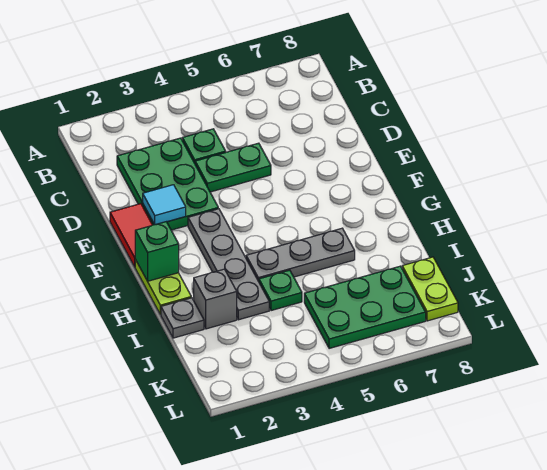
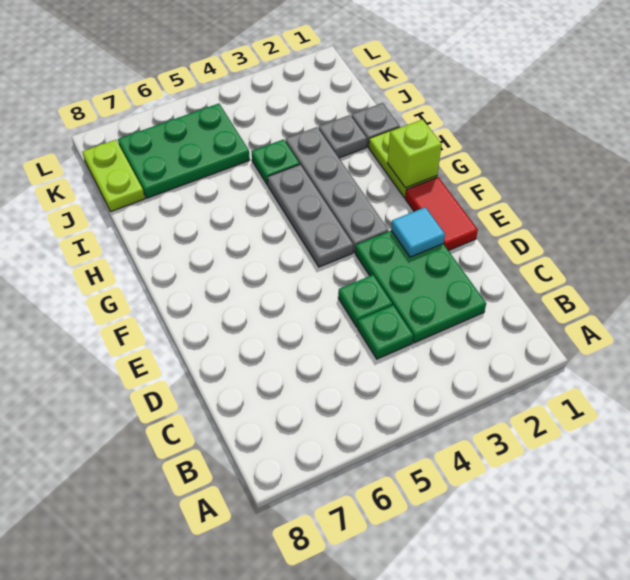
green 1x2 plate [195,143,271,192] -> green 1x1 plate [338,275,392,327]
green 1x1 brick [135,222,179,281] -> lime 1x1 brick [388,119,442,188]
grey 1x3 plate [246,228,355,282] -> grey 1x3 plate turned to [268,165,353,267]
grey 1x1 brick [194,269,237,329] -> grey 1x1 plate [319,115,367,158]

